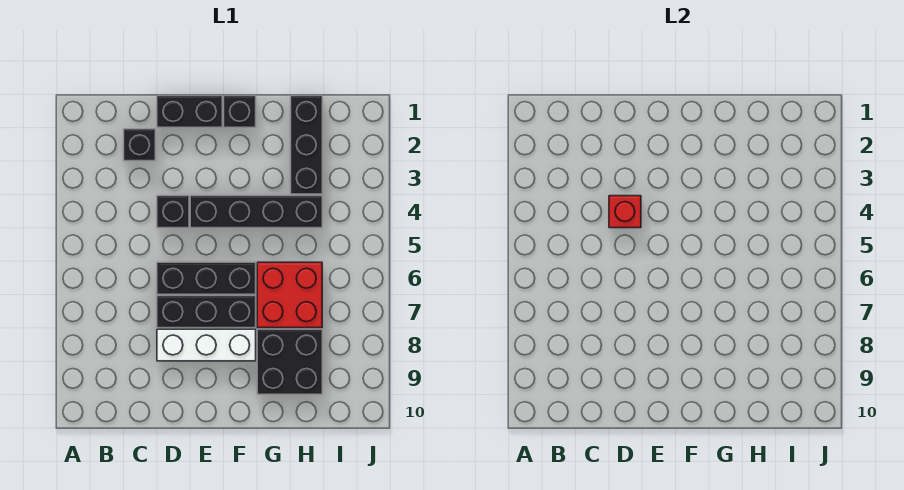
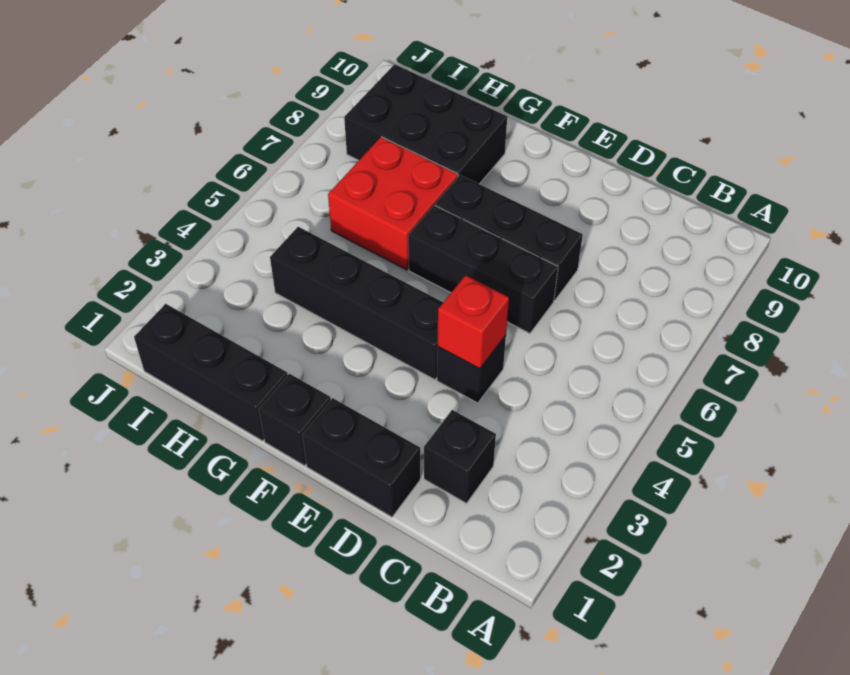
white 1x3 brick [157,329,256,361] -> none
black 2x2 brick [257,329,322,394] -> black 2x3 brick [344,64,507,184]
black 1x3 brick [291,96,322,194] -> black 1x3 brick turned to [134,304,288,441]

